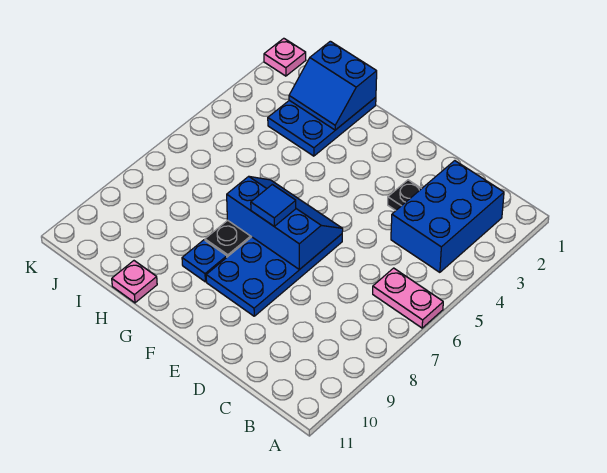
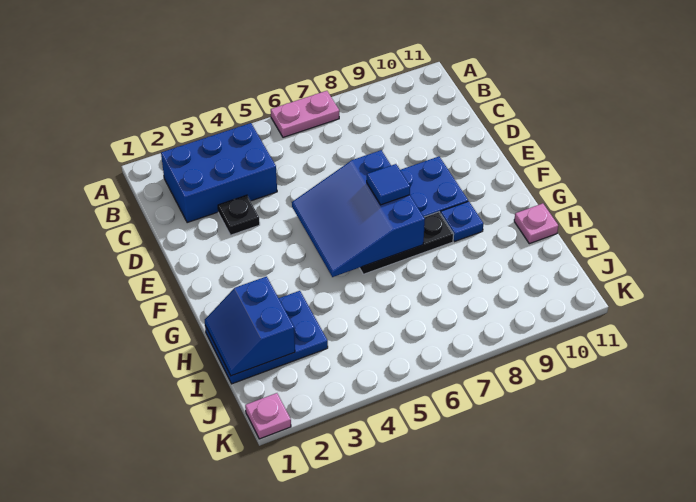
pink 1x2 plate [373,268,443,328] -> pink 1x2 plate turned to [271,91,339,137]
blue 2x3 slope [227,176,343,270] -> blue 3x3 slope [292,150,425,277]
blue 2x2 slope [289,41,377,130] -> blue 2x2 slope turned to [205,277,295,376]

